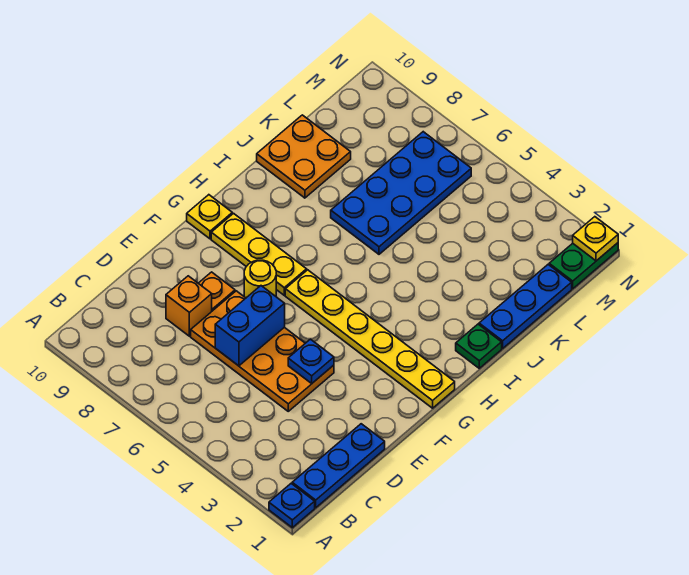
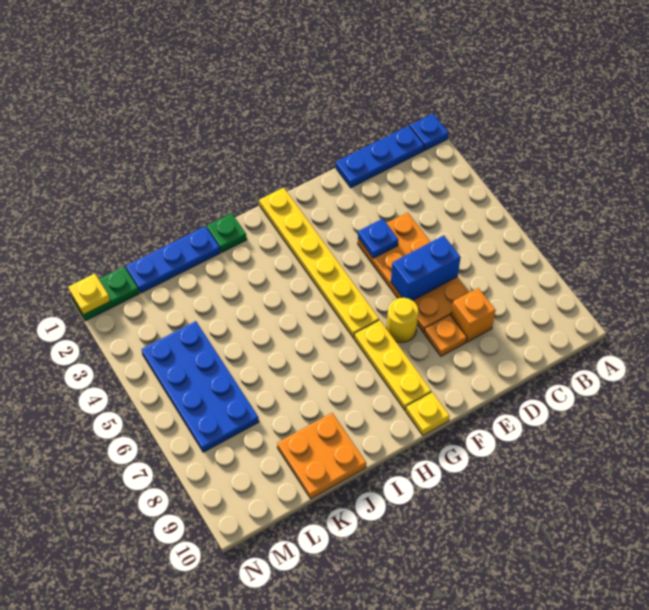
blue 2x4 plate [331,132,471,254] -> blue 2x4 plate turned to [142,321,259,452]

